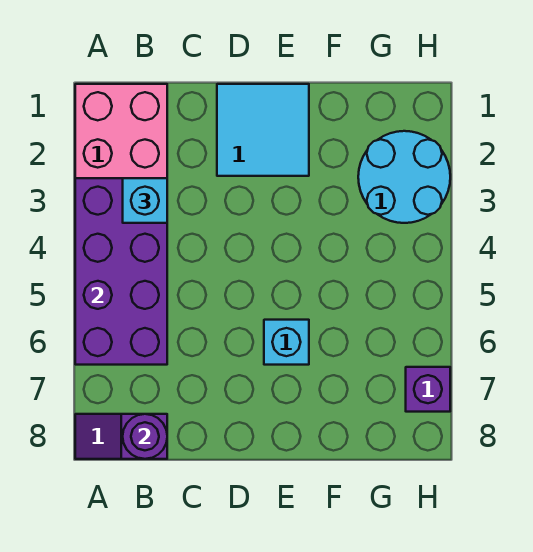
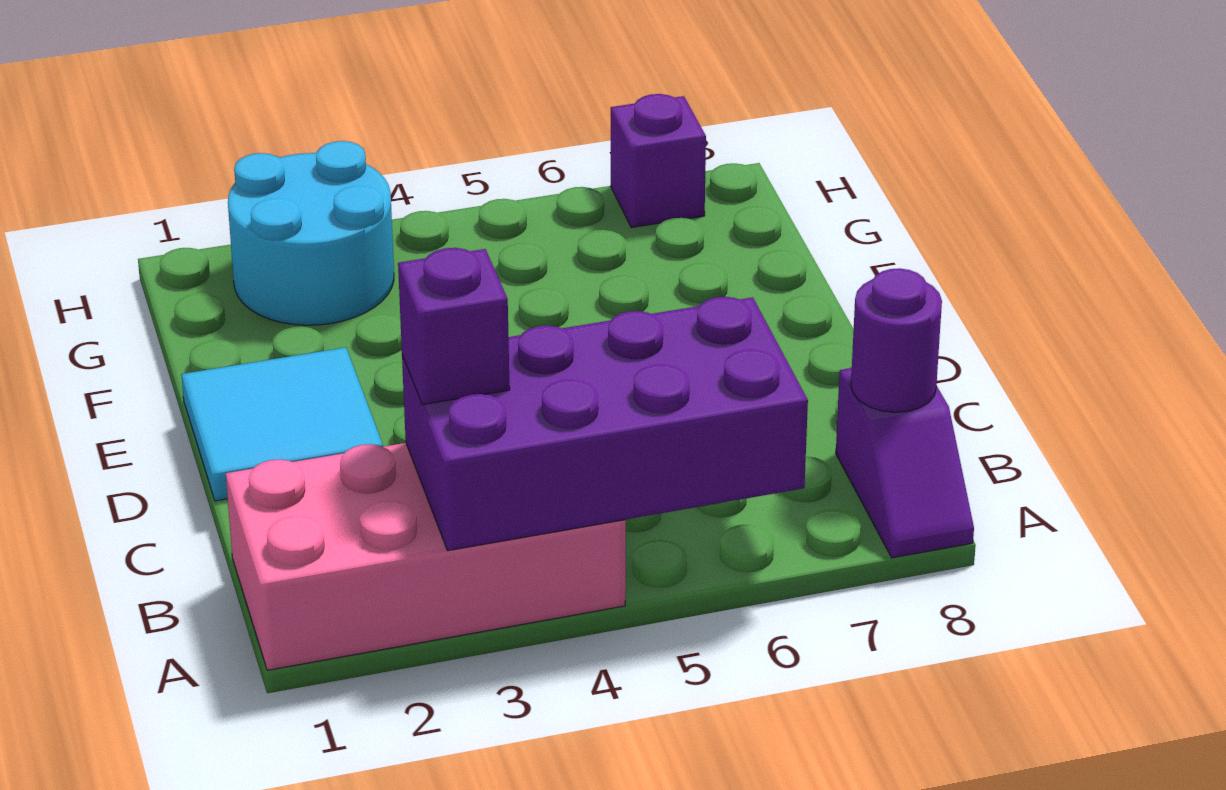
cyan 1x1 brick [123,178,167,223] -> purple 1x1 brick [398,248,510,405]
cyan 1x1 brick [264,320,309,365] -> none

